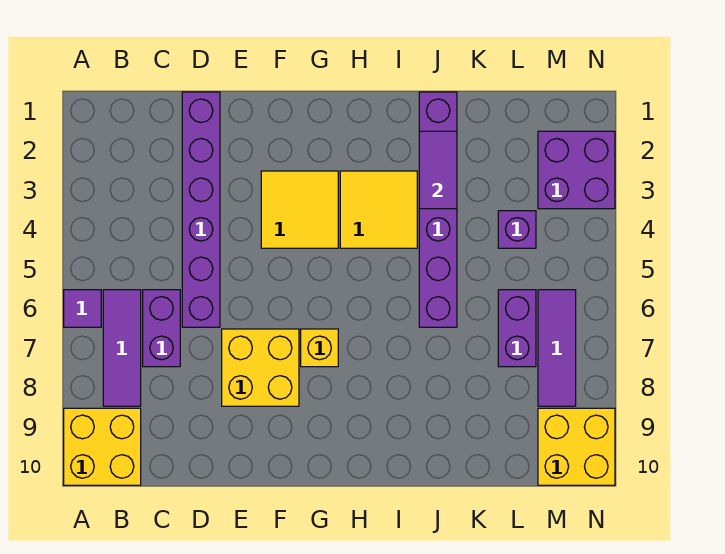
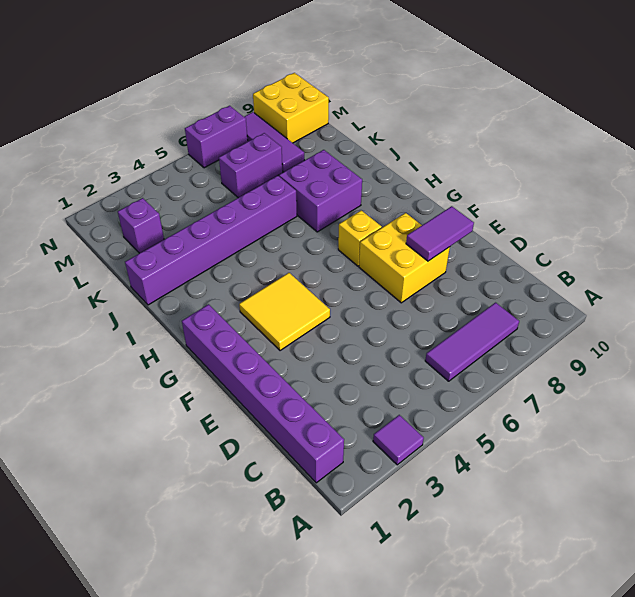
purple 1x1 tile [64,290,101,327] -> purple 1x1 tile moved to [373,415,424,465]
yellow 2x2 brick [64,408,141,485] -> none
purple 1x2 brick [143,290,180,367] -> purple 1x2 brick moved to [185,106,248,168]
purple 1x6 brick [182,92,220,327] -> purple 1x6 brick turned to [182,304,344,483]
yellow 2x2 tile [340,171,417,248] -> none
purple 1x2 tile [419,131,457,209] -> purple 1x2 tile moved to [406,206,474,261]
purple 1x1 brick [498,211,536,248] -> purple 1x1 brick moved to [118,198,164,253]
purple 2x2 brick [538,131,615,209] -> purple 2x2 brick moved to [279,150,362,232]
purple 1x3 tile [538,290,576,406] -> purple 1x3 tile turned to [244,112,304,172]

